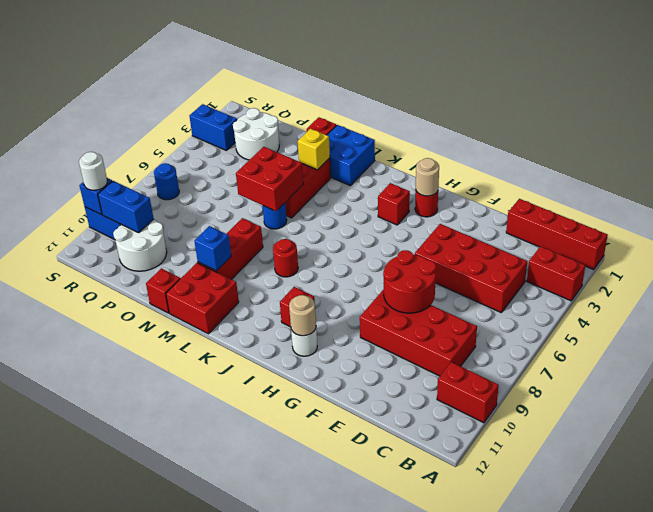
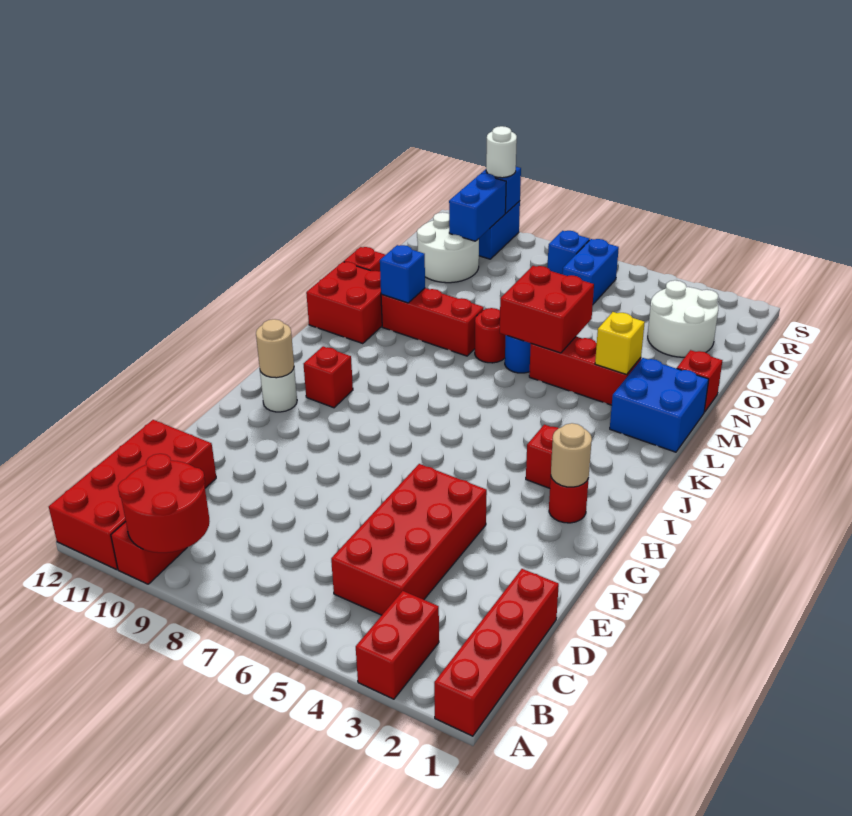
red 2x4 brick [360,289,477,376] -> red 2x4 brick moved to [49,420,216,570]
red 2x2 round brick [383,250,436,313] -> red 2x2 round brick moved to [118,454,210,553]
red 1x1 round brick [273,239,298,277] -> red 1x1 round brick moved to [475,308,506,363]
blue 1x2 brick [190,104,237,150] -> blue 1x2 brick moved to [563,239,619,304]
blue 1x1 round brick [154,163,179,200] -> blue 1x1 brick [547,231,590,274]

